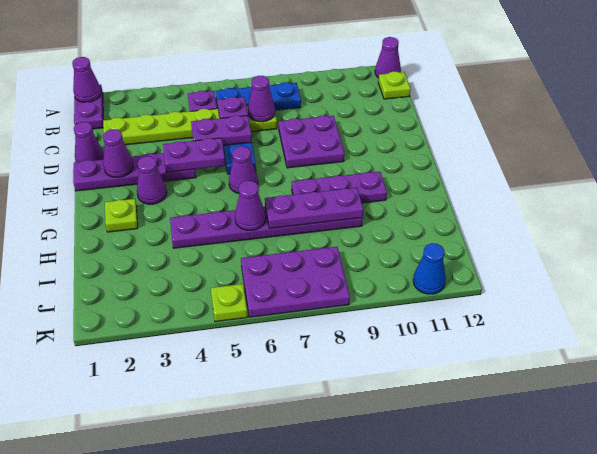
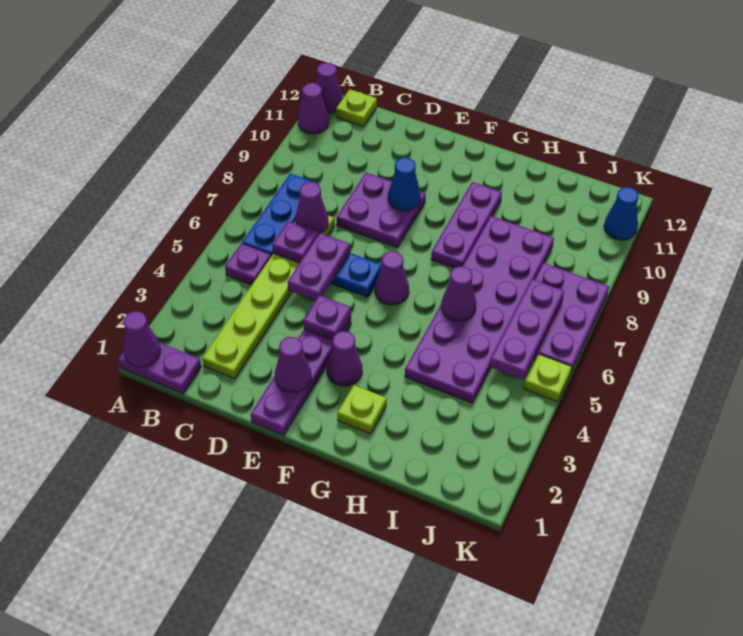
purple 1x1 cone [74,122,104,162] -> purple 1x1 cone moved to [298,83,329,134]
purple 1x2 plate [163,138,225,172] -> purple 1x1 plate [303,295,351,340]
none -> blue 1x1 cone [388,158,421,211]
purple 1x6 plate [170,207,363,248] -> purple 2x6 plate [405,216,554,403]
purple 1x3 plate [265,188,363,228] -> purple 1x3 plate moved to [490,279,564,379]

